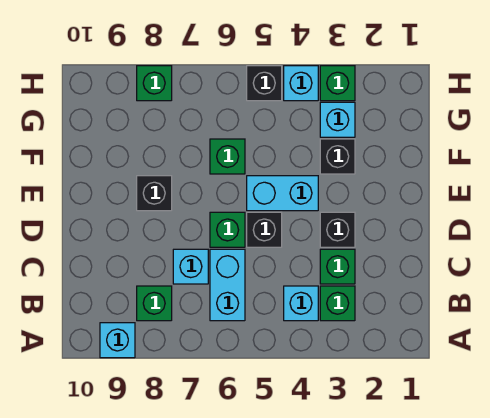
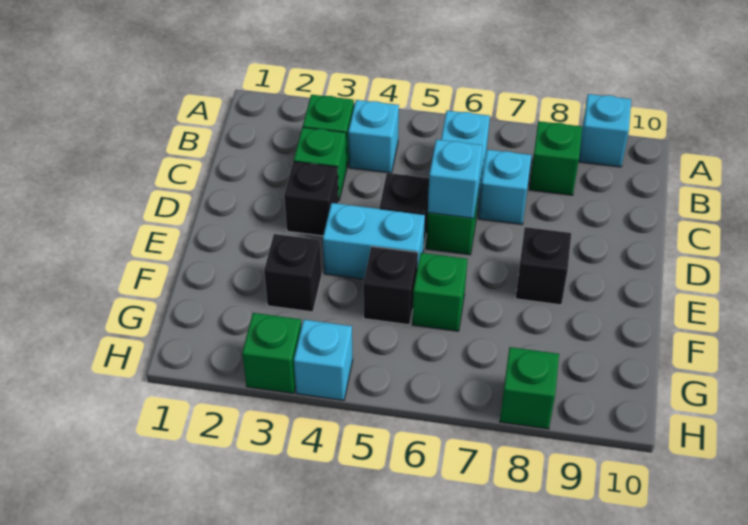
cyan 1x1 brick [320,102,355,137] -> cyan 1x1 brick moved to [428,139,483,218]
black 1x1 brick [247,66,282,101] -> black 1x1 brick moved to [363,246,418,325]

